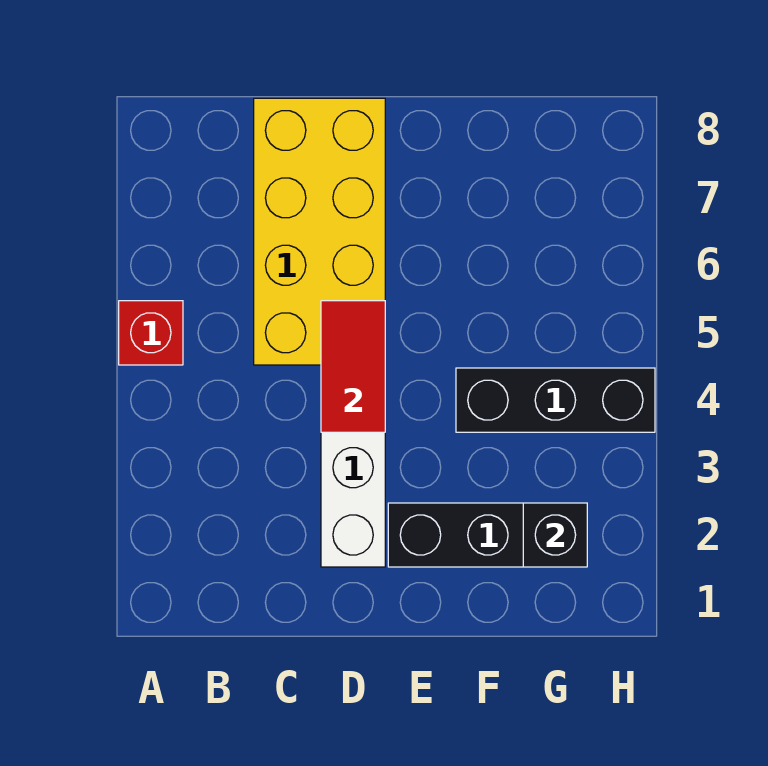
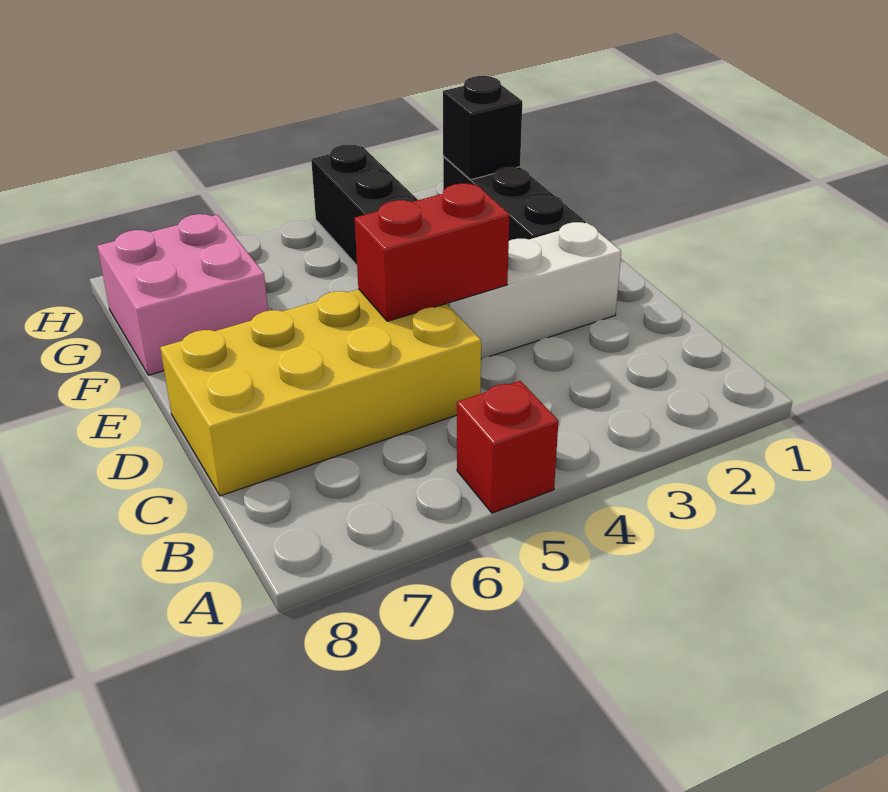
red 1x2 tile [321,301,385,432] -> red 1x2 brick [355,184,510,321]
none -> pink 2x2 brick [97,214,268,375]

